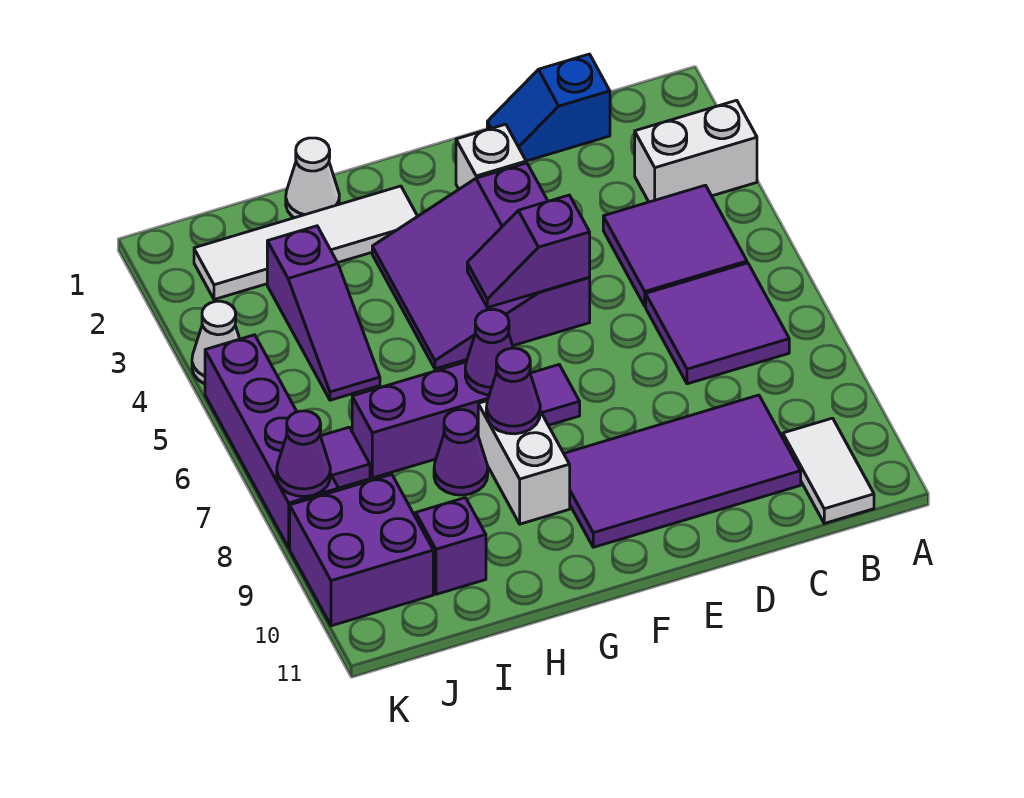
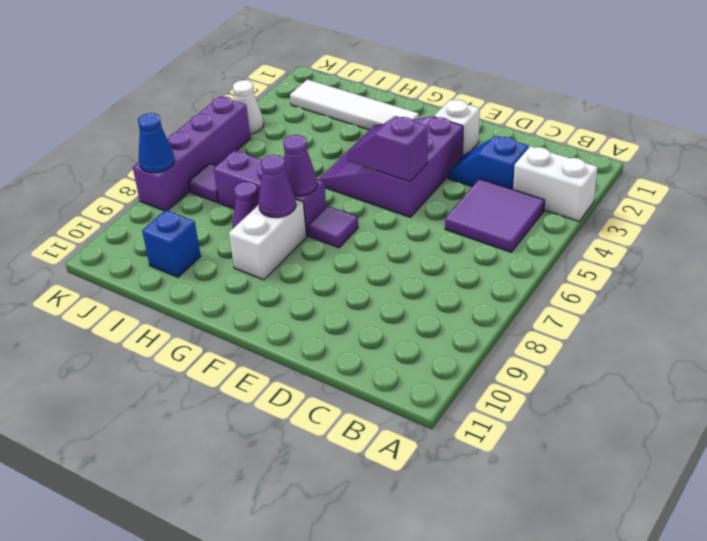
purple 2x2 tile [646,263,789,384] -> none
white 1x2 tile [783,418,874,523] -> none
blue 1x2 slope [487,54,610,161] -> blue 1x2 slope moved to [448,136,529,189]
purple 2x4 tile [564,395,801,547] -> none
white 1x1 cone [286,138,339,218] -> none
purple 1x3 slope [267,226,380,400] -> none
purple 1x1 brick [416,498,486,594] -> blue 1x1 brick [142,210,201,277]
purple 2x2 brick [290,475,433,626] -> none
purple 1x1 cone [277,411,330,497] -> blue 1x1 cone [138,113,175,173]

